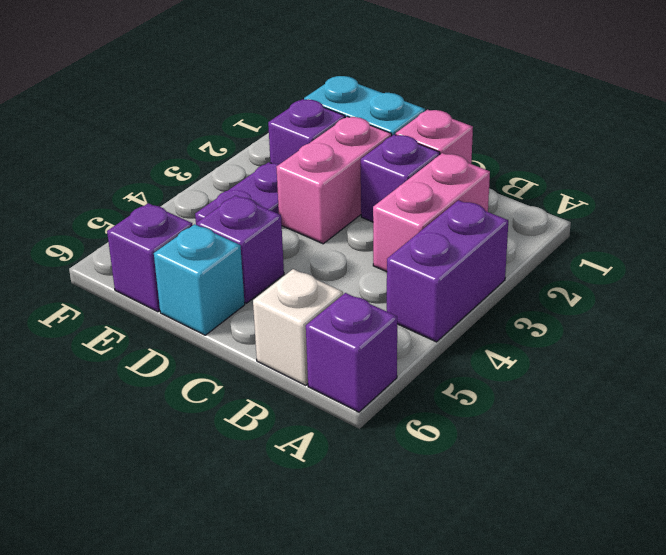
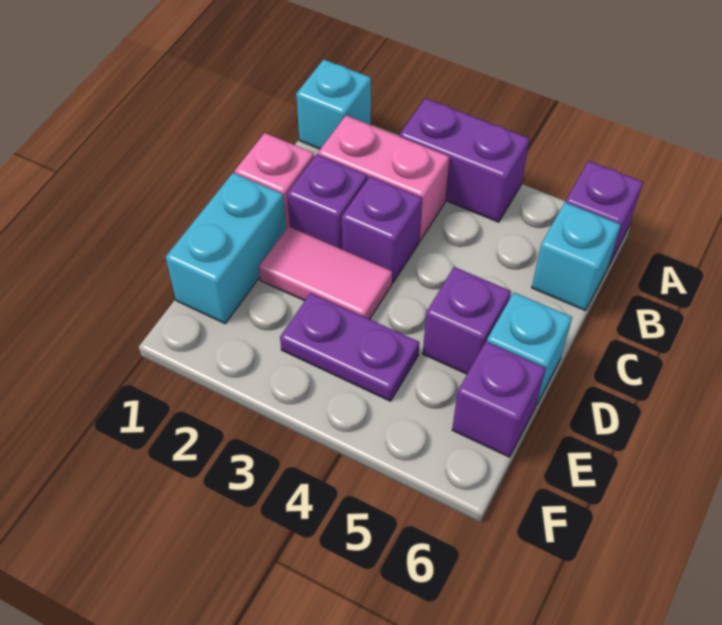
none -> cyan 1x1 brick [296,59,371,149]
white 1x1 brick [253,269,343,385] -> cyan 1x1 brick [532,202,621,311]
pink 1x2 brick [276,117,392,244] -> pink 1x2 tile [259,226,392,319]
purple 1x1 brick [268,99,345,164] -> purple 1x1 brick moved to [342,176,422,283]

